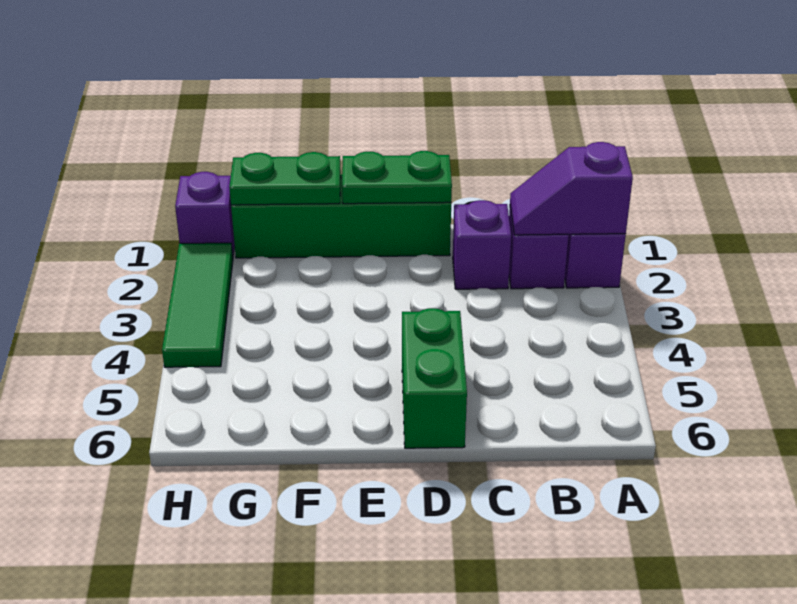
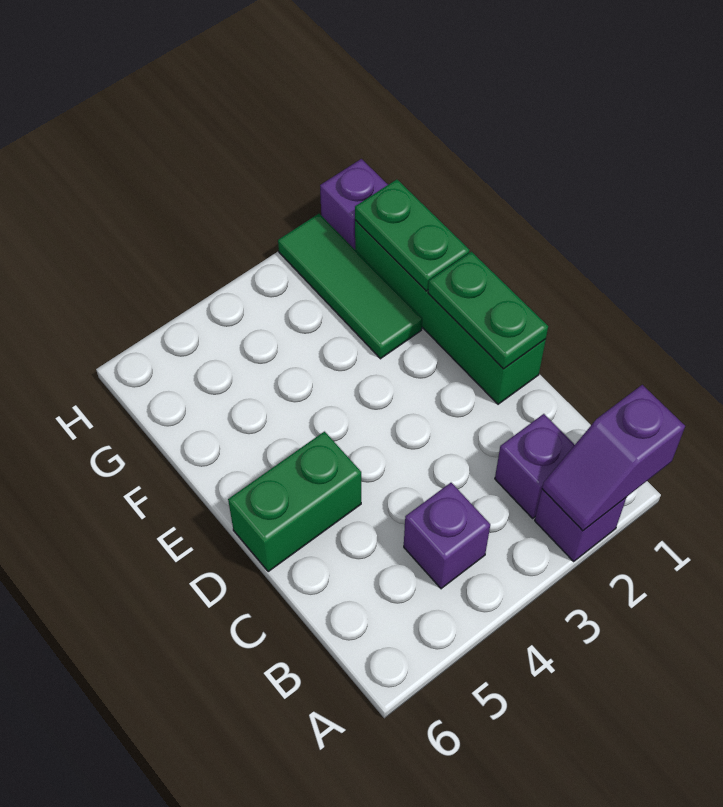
purple 1x2 slope [510,142,633,235] -> purple 1x2 slope turned to [542,385,685,531]
purple 1x1 brick [453,200,511,289] -> purple 1x1 brick moved to [404,483,490,589]
green 1x3 tile [162,243,233,367] -> green 1x3 tile turned to [278,214,422,359]

